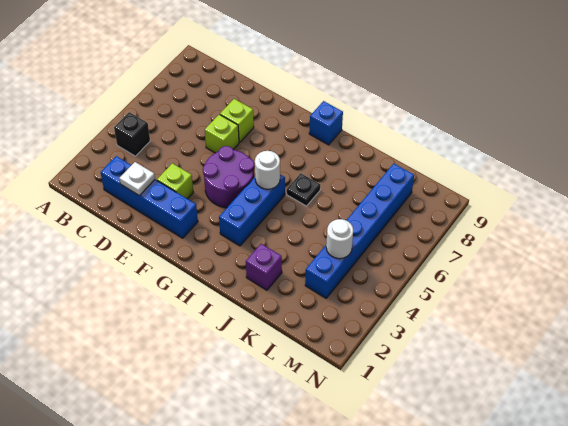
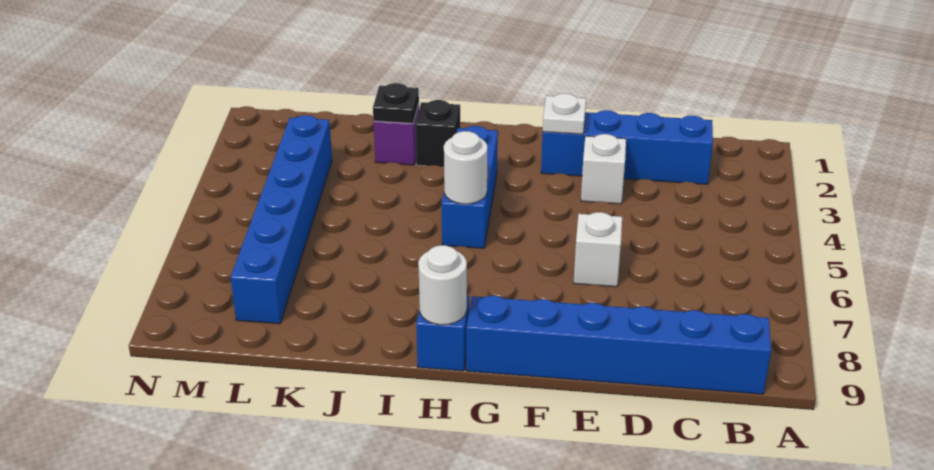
black 1x1 brick [114,112,150,156] -> black 1x1 brick moved to [415,100,460,167]
none -> blue 1x6 brick [466,296,771,394]
white 1x1 plate [119,162,155,196] -> white 1x1 plate moved to [543,93,586,134]
lime 1x1 brick [157,163,193,199] -> white 1x1 brick [581,134,626,204]
lime 1x1 brick [205,115,239,153] -> white 1x1 brick [574,212,622,287]
lime 1x1 brick [220,99,254,142] -> none
purple 2x2 round brick [203,146,255,208] -> none
black 1x1 plate [287,173,320,206] -> black 1x1 plate moved to [373,83,419,124]
white 1x1 round brick [326,219,353,259] -> white 1x1 round brick moved to [418,245,467,325]

